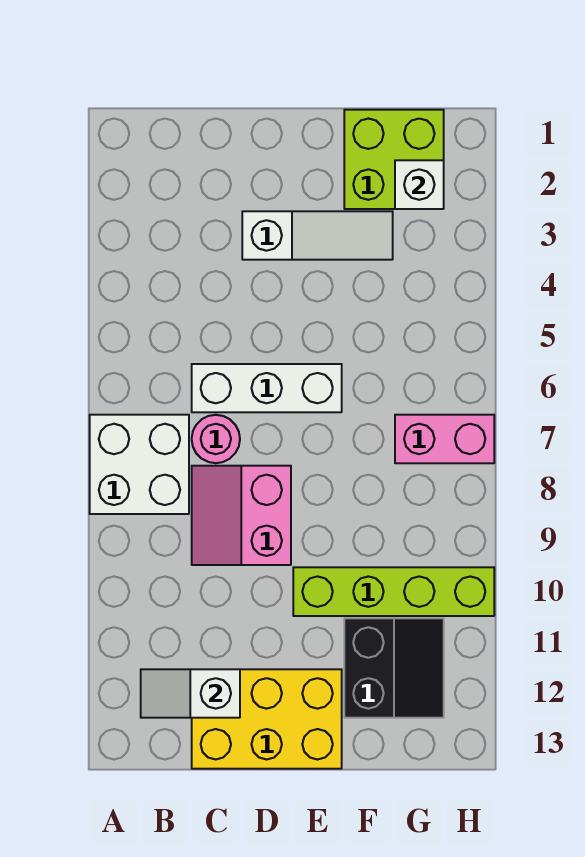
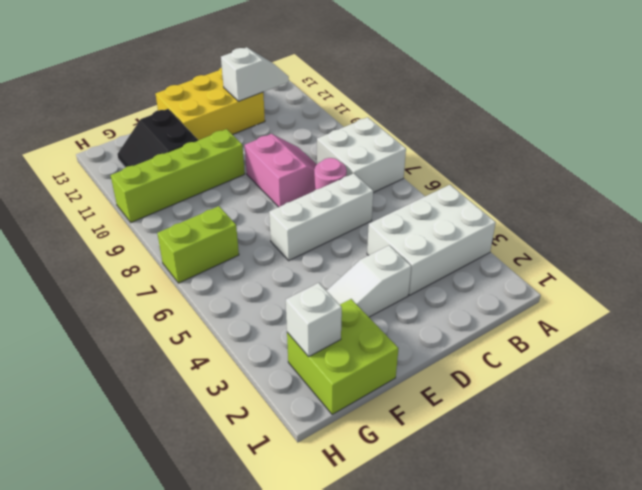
none -> white 2x3 brick [367,185,496,295]
pink 1x2 brick [395,415,494,463] -> lime 1x2 brick [157,206,239,283]

